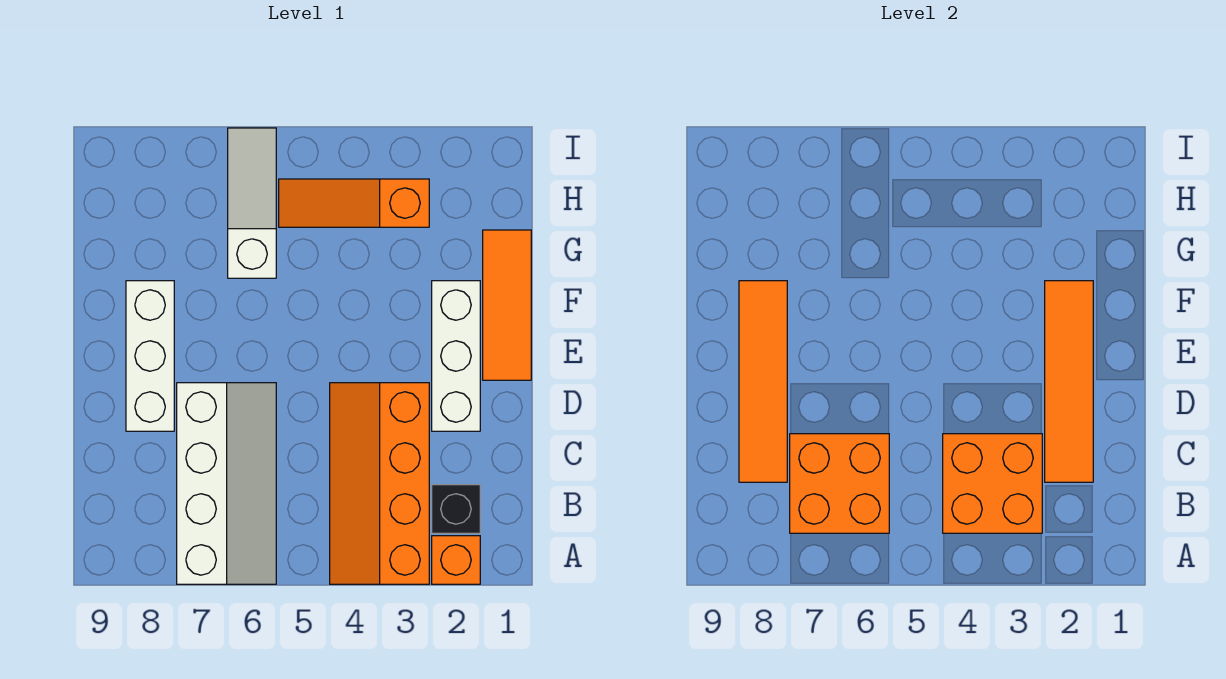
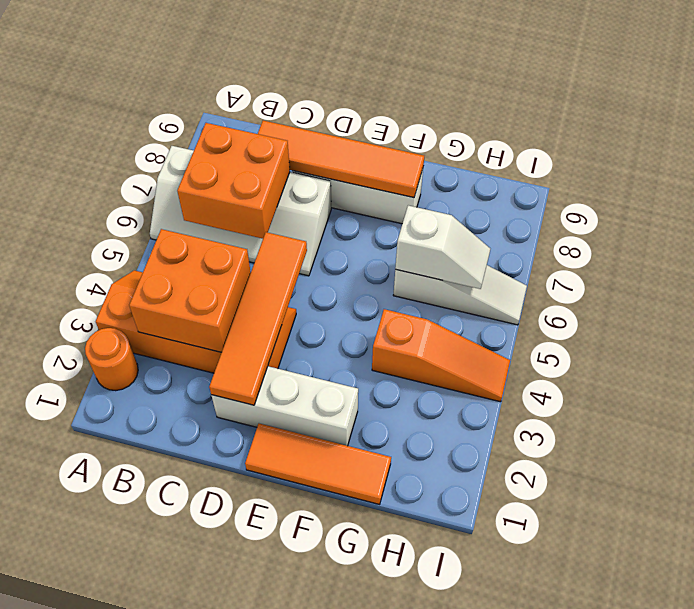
orange 1x1 brick [432,536,480,584] -> orange 1x1 round brick [85,328,138,391]
black 1x1 brick [432,485,480,533] -> none
orange 1x4 tile [1045,281,1093,482] -> orange 1x4 tile turned to [209,232,307,405]
none -> white 1x2 slope [395,205,490,289]
orange 1x3 slope [279,179,429,227] -> orange 1x3 slope turned to [372,309,510,402]

